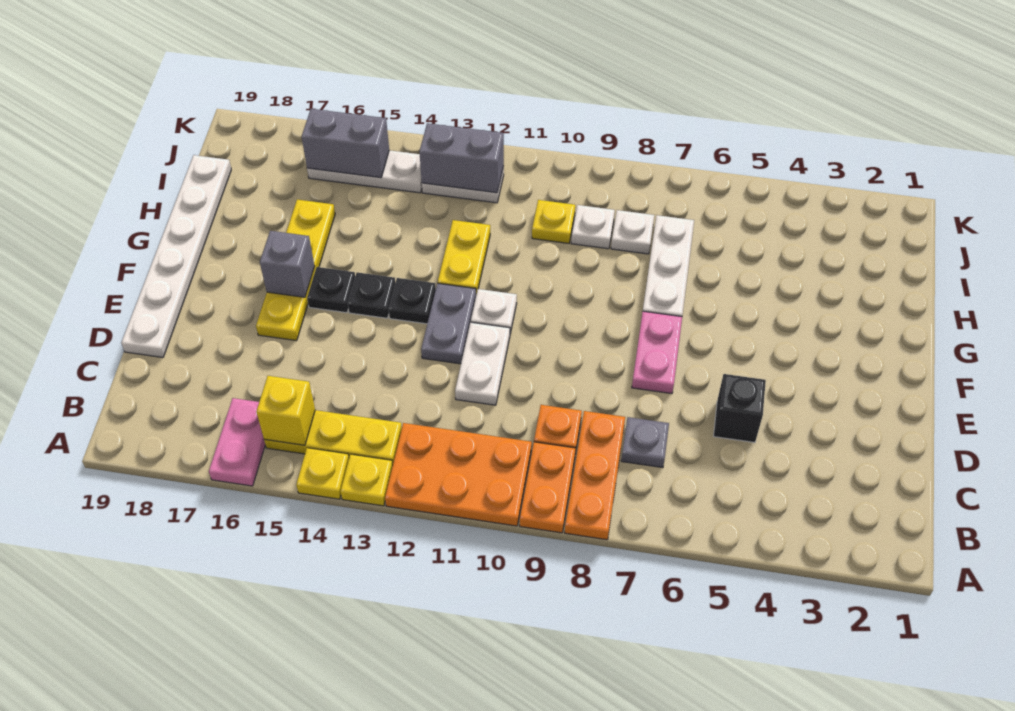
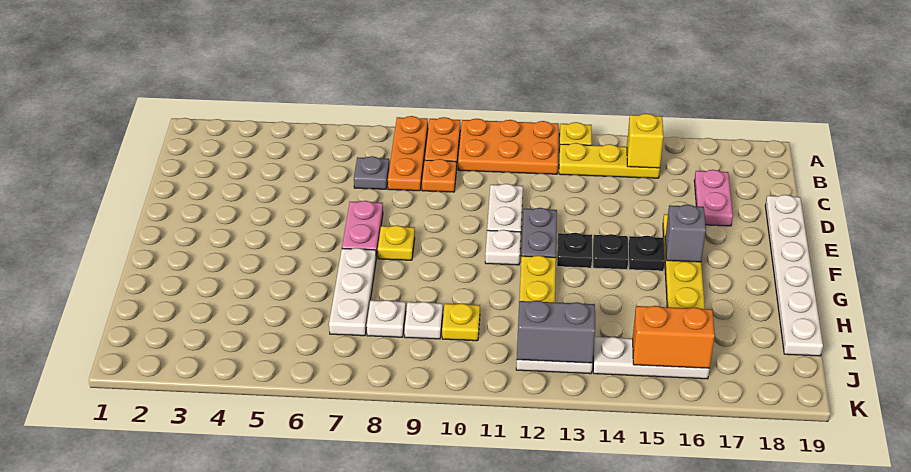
yellow 1x1 plate [296,448,349,499] -> yellow 1x1 plate moved to [378,225,415,260]
pink 1x2 plate [209,398,265,486] -> pink 1x2 plate moved to [694,170,733,226]
black 1x1 brick [714,374,766,442] -> none
grey 1x2 brick [302,109,389,178] -> orange 1x2 brick [633,306,715,368]

